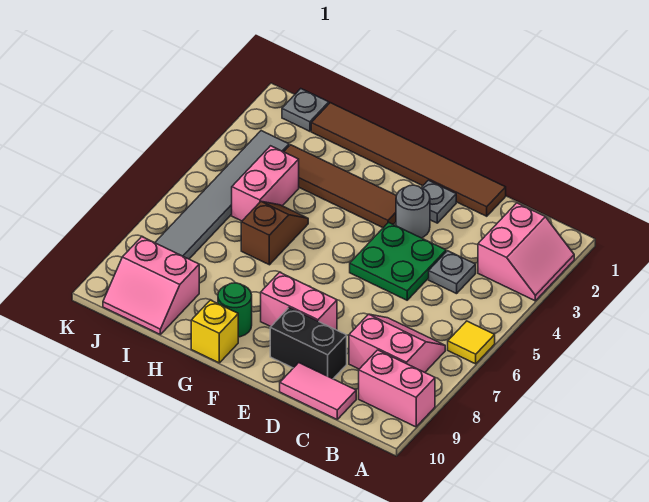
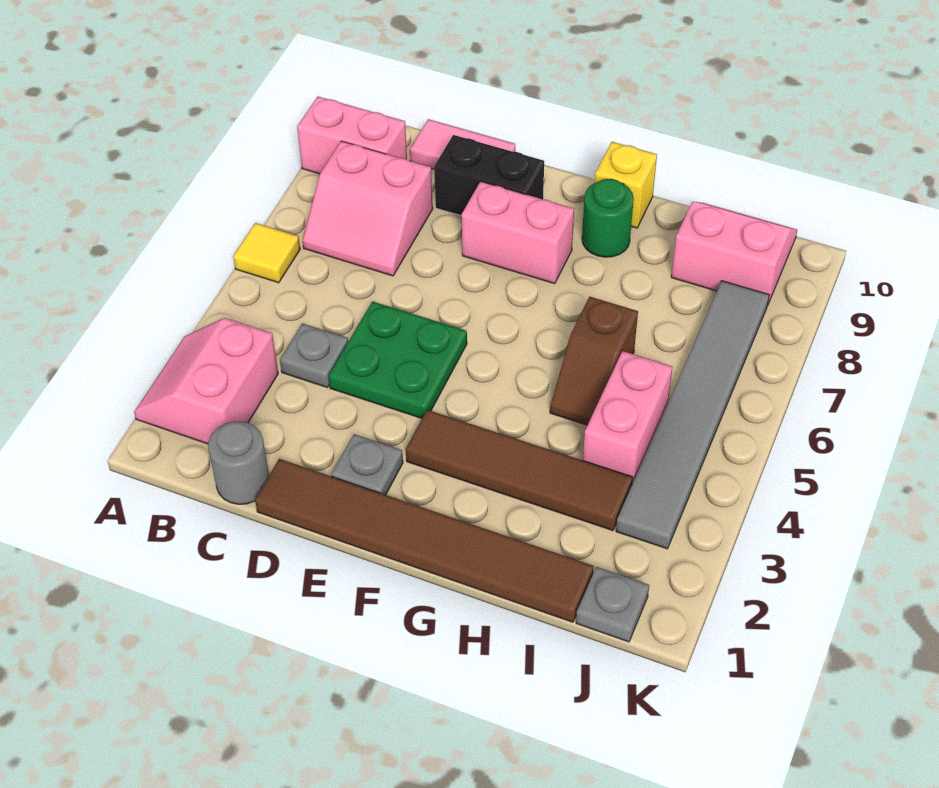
grey 1x1 round brick [396,185,430,238] -> grey 1x1 round brick moved to [208,421,269,504]

